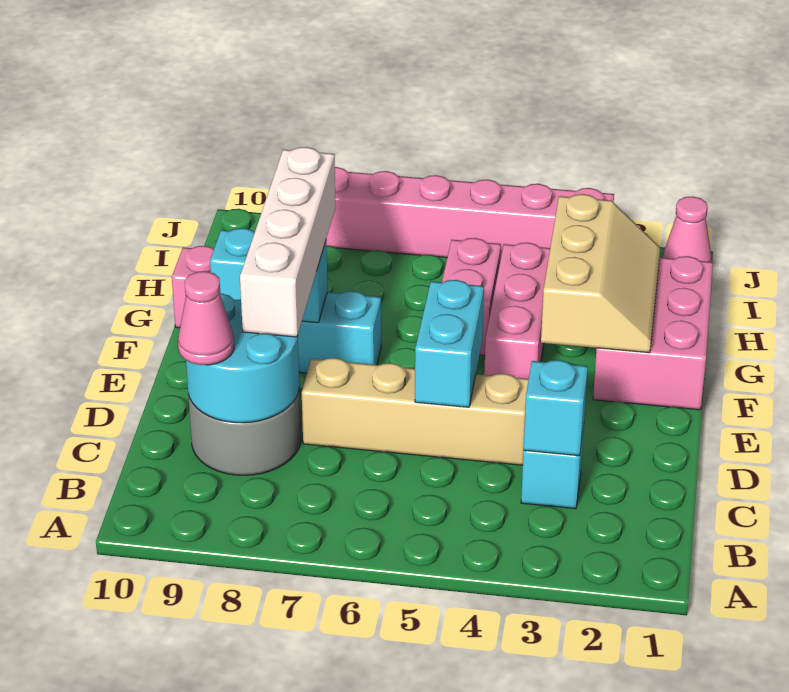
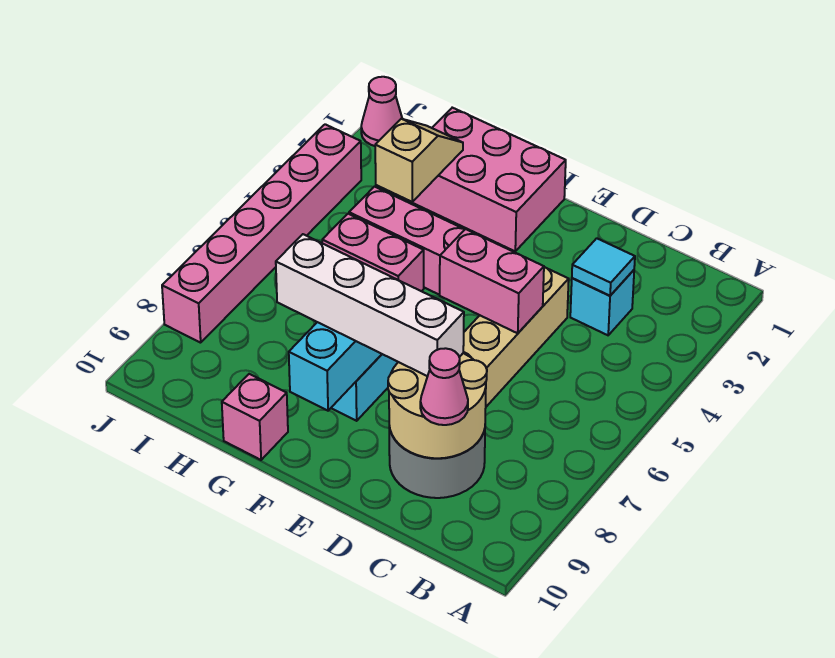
cyan 1x1 brick [524,360,588,456] -> cyan 1x1 tile [572,238,635,296]
cyan 2x2 round brick [186,293,299,423] -> tan 2x2 round brick [388,353,487,458]
cyan 1x2 brick [415,280,484,407] -> pink 1x2 brick [440,229,544,333]
tan 2x3 slope [541,194,660,353] -> tan 1x2 slope [375,119,463,202]

